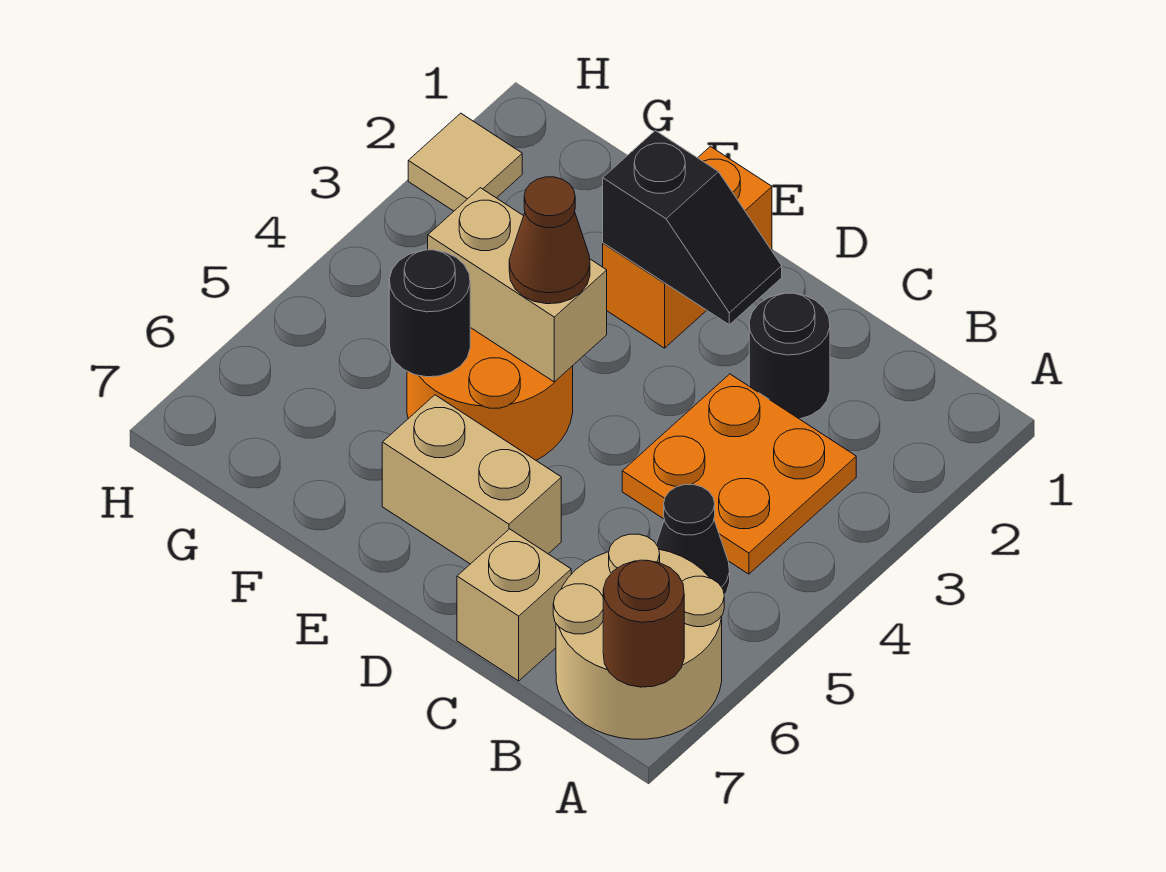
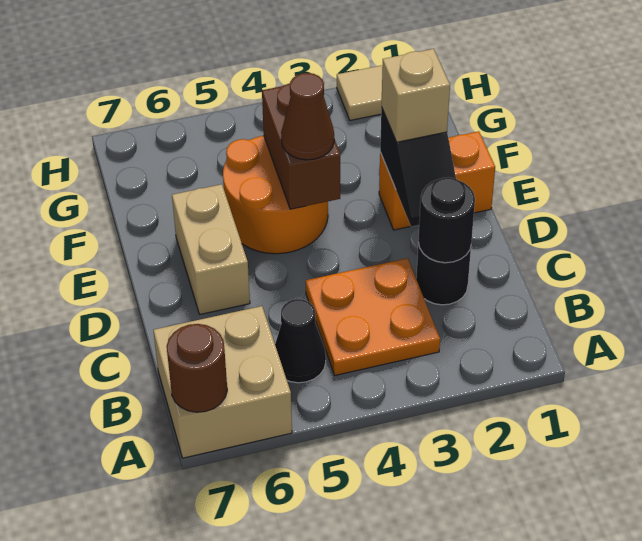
tan 2x2 round brick [553,534,724,739] -> tan 2x2 brick [153,306,292,458]
tan 1x1 brick [457,529,571,681] -> tan 1x1 brick moved to [381,49,450,142]
tan 1x2 brick [428,188,607,382] -> brown 1x2 brick [262,83,340,209]
black 1x1 round brick [389,250,470,377] -> black 1x1 round brick moved to [418,177,475,263]

